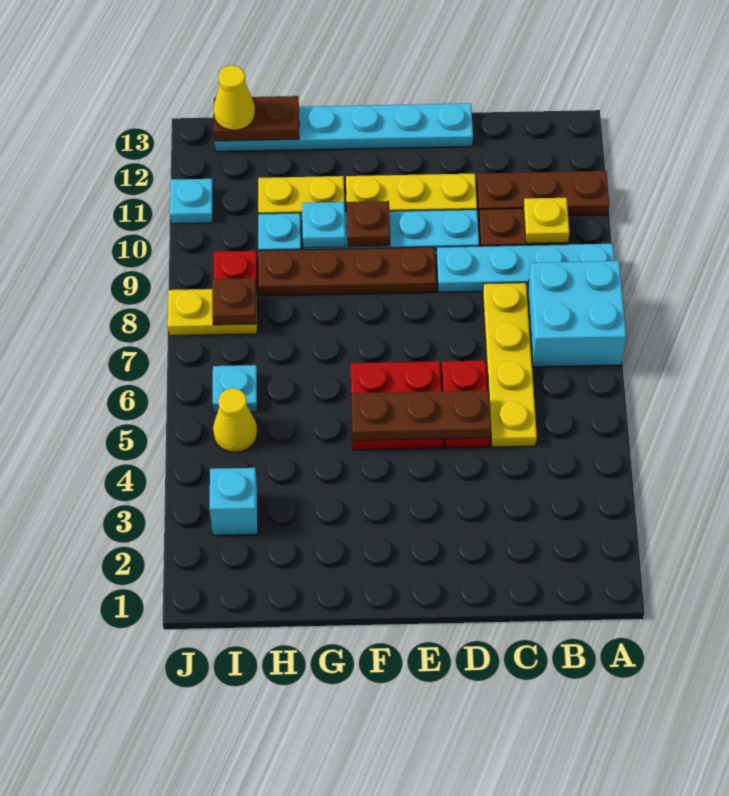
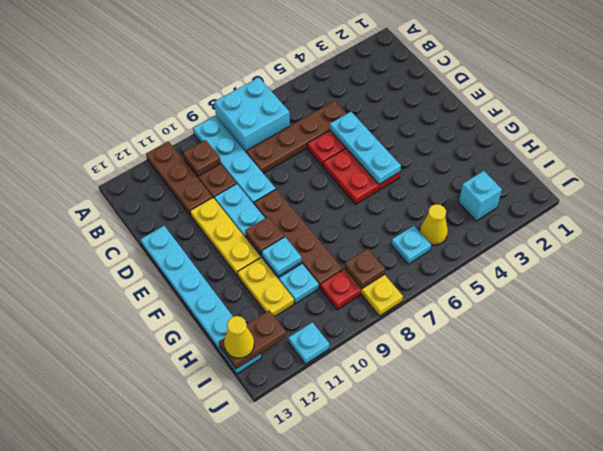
yellow 1x1 plate [524,198,569,243] -> brown 1x1 plate [183,140,221,176]
yellow 1x4 plate [483,283,537,447] -> brown 1x4 plate [246,101,346,174]
brown 1x3 plate [351,390,491,441] -> cyan 1x3 plate [330,112,401,184]
brown 1x2 plate [214,96,299,141] -> brown 1x2 plate turned to [219,310,286,369]

